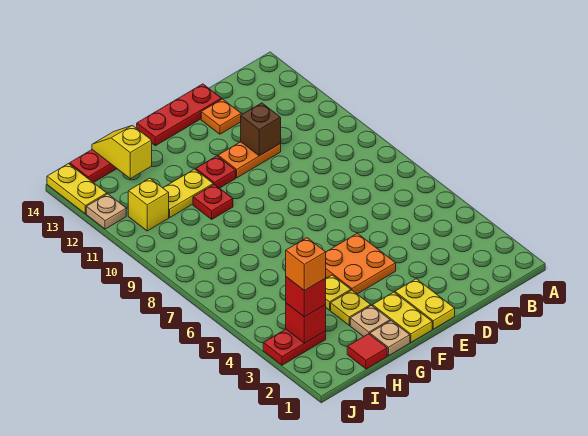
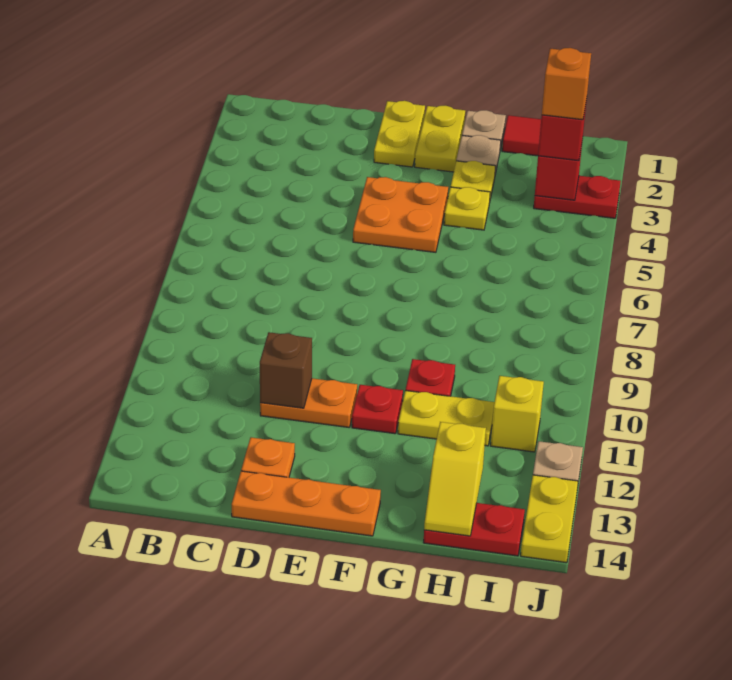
red 1x3 plate [137,84,222,146] -> orange 1x3 plate [232,471,381,536]

